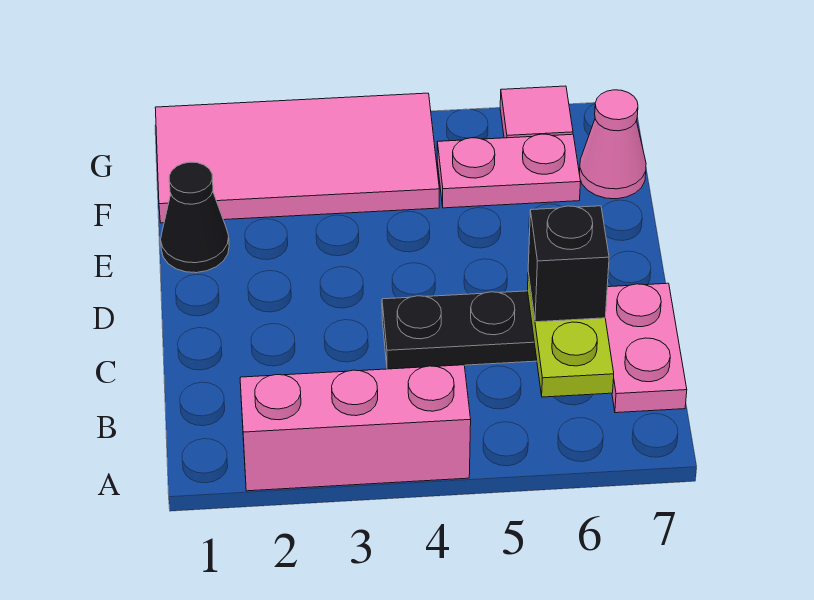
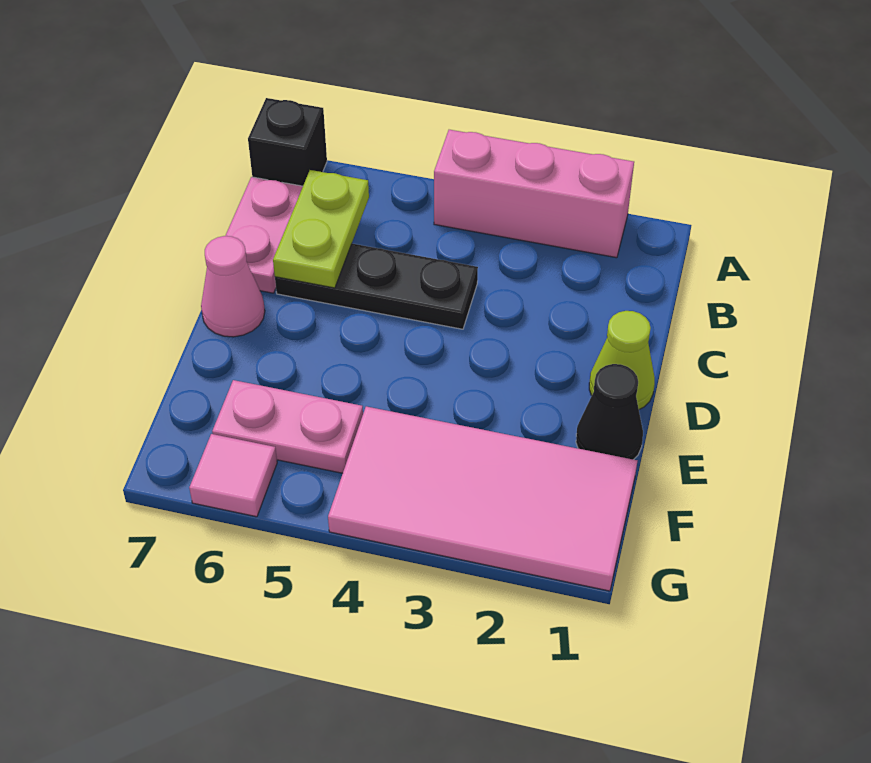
black 1x1 brick [528,206,609,322] -> black 1x1 brick moved to [248,98,327,186]
none -> lime 1x1 cone [589,311,655,409]
pink 1x1 cone [579,90,646,199] -> pink 1x1 cone moved to [201,236,265,337]

